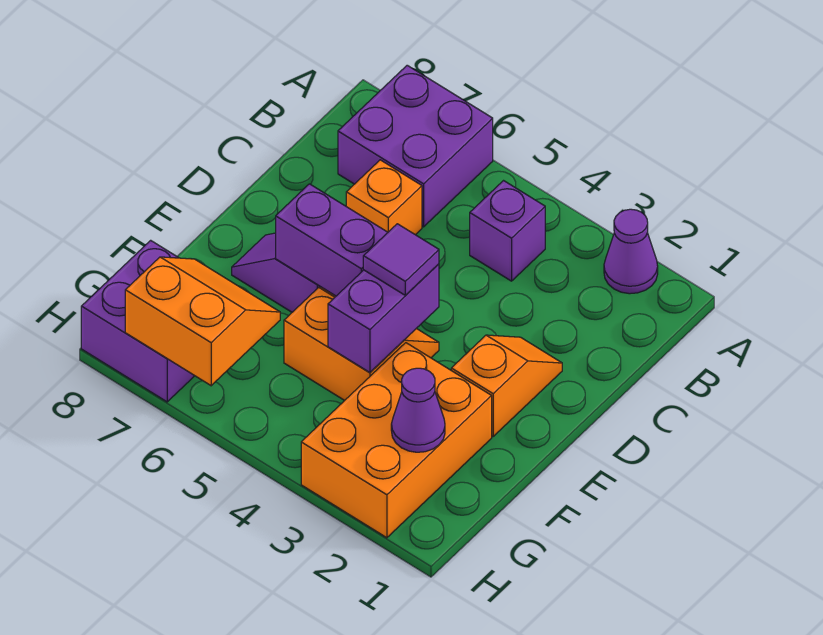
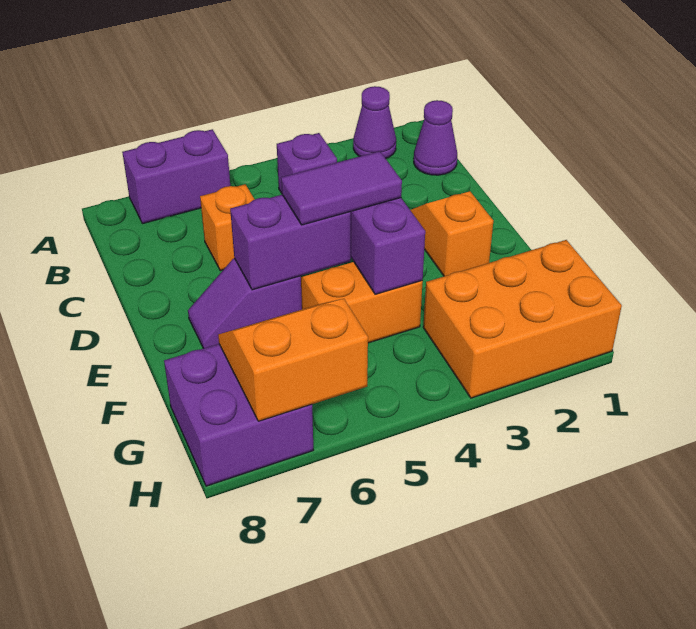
purple 2x2 brick [338,65,493,227] -> purple 1x2 brick [122,129,230,224]
purple 1x1 tile [363,224,439,295] -> purple 1x2 tile [281,151,402,225]
orange 2x3 brick [301,343,492,538] -> orange 2x3 brick turned to [423,240,622,398]
purple 1x1 cone [391,368,445,452] -> purple 1x1 cone moved to [414,100,457,175]

